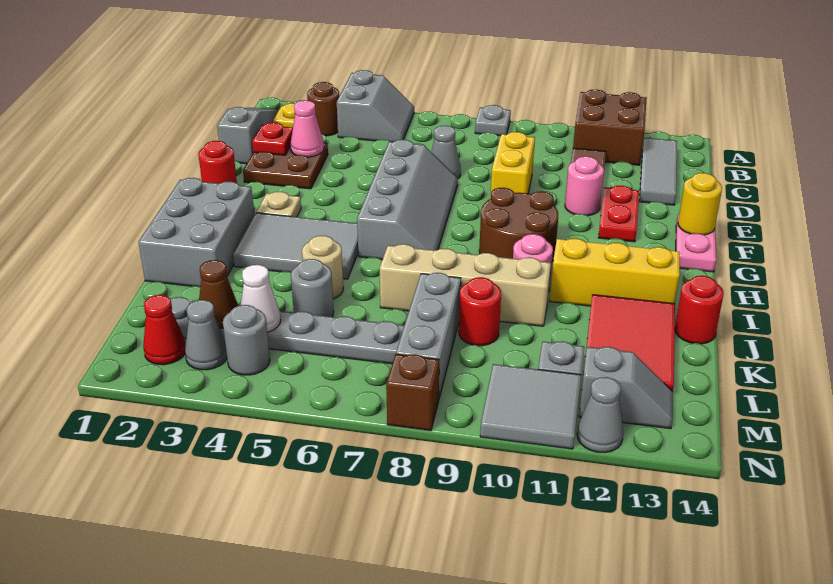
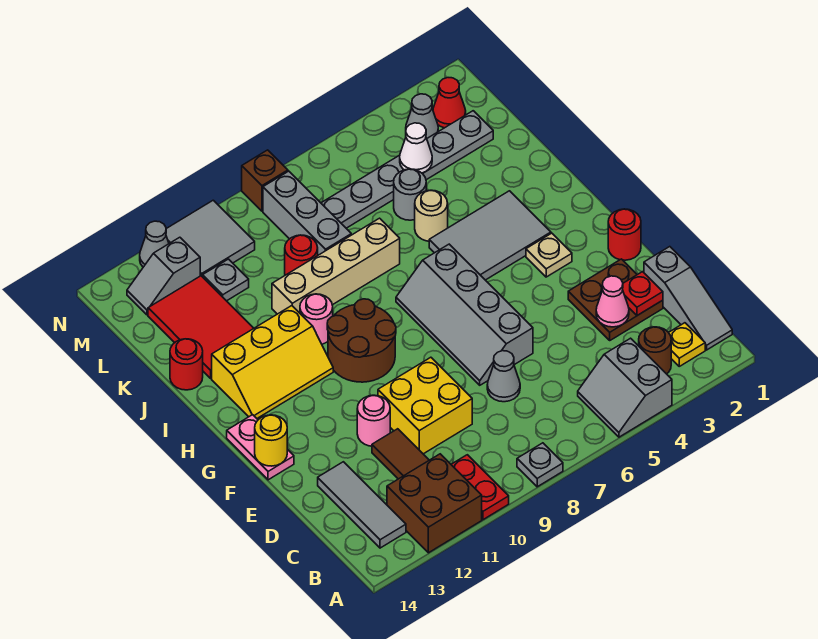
yellow 1x2 brick [491,132,535,193] -> yellow 2x2 brick [378,357,472,454]
red 1x2 plate [598,186,639,242] -> red 1x2 plate moved to [451,455,509,520]
grey 2x3 brick [138,178,254,287] -> none
brown 1x1 cone [199,260,238,329] -> none
grey 1x1 round brick [223,305,270,375] -> none

